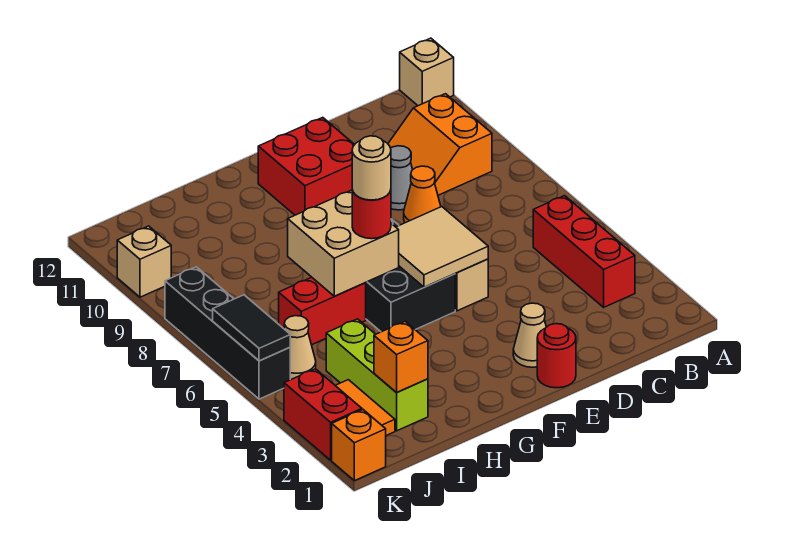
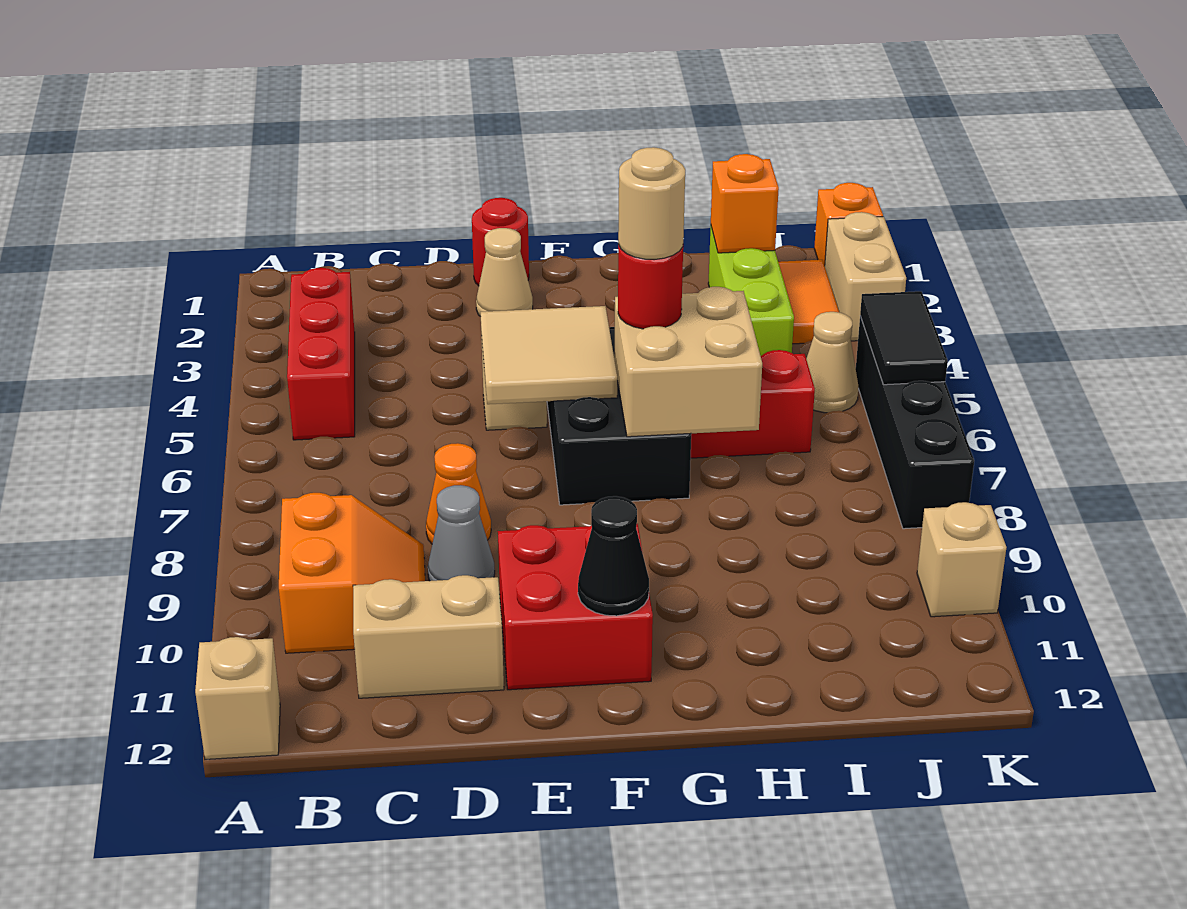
none -> tan 1x2 brick [353,575,504,698]
none -> black 1x1 cone [578,496,649,616]
red 1x2 brick [284,369,362,460] -> tan 1x2 brick [825,212,906,341]

